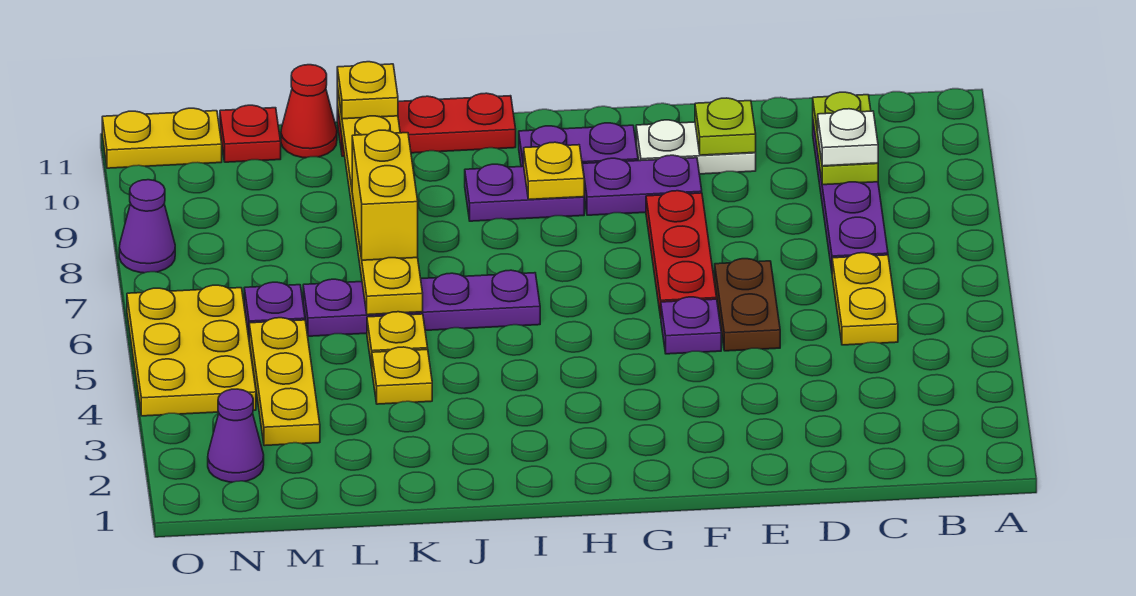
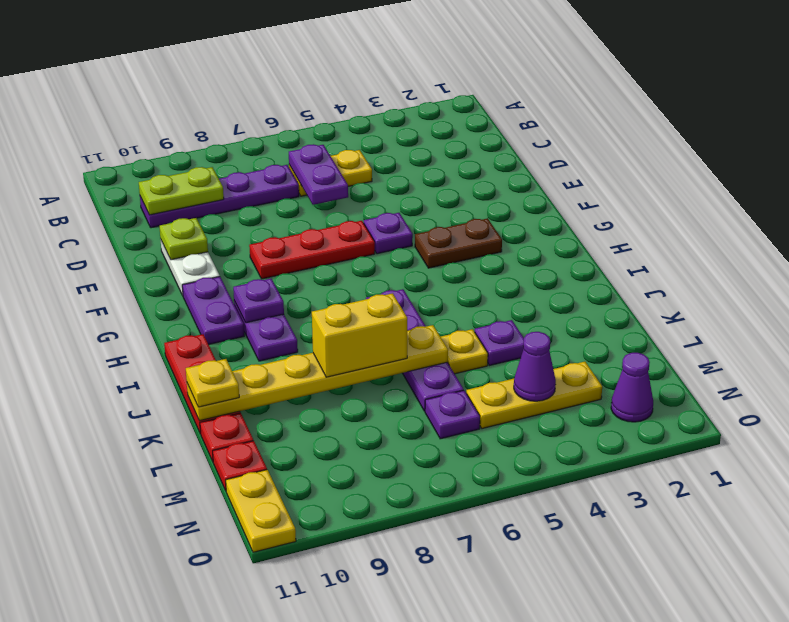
white 1x1 plate [818,109,878,166] -> none
brown 1x2 plate [715,259,780,351] -> brown 1x2 plate moved to [415,218,502,268]
purple 1x2 plate [582,155,702,215] -> purple 1x2 plate moved to [289,144,348,205]
yellow 1x1 plate [523,142,584,199] -> purple 1x1 plate [233,279,284,323]
yellow 1x1 plate [372,347,432,404] -> purple 1x1 plate [475,320,524,366]
red 1x1 cone [281,65,337,158] -> red 1x1 plate [200,413,253,461]
yellow 2x3 plate [127,285,256,416] -> none
purple 1x1 cone [119,180,175,273] -> purple 1x1 cone moved to [514,332,556,401]

